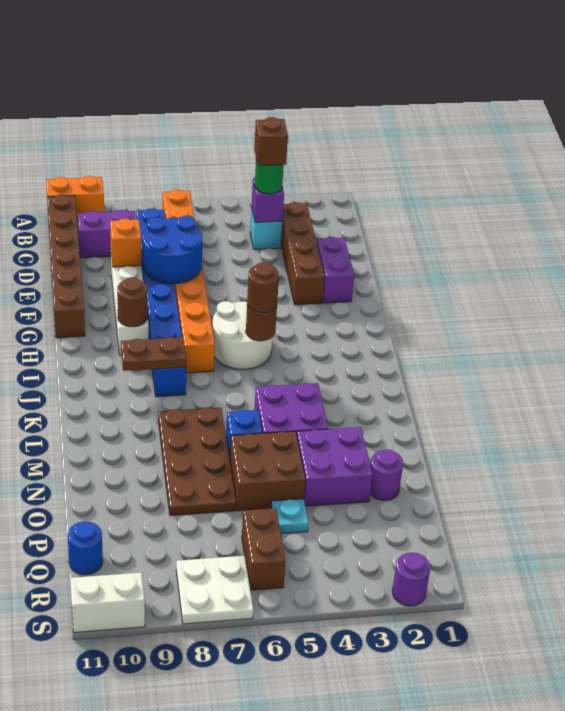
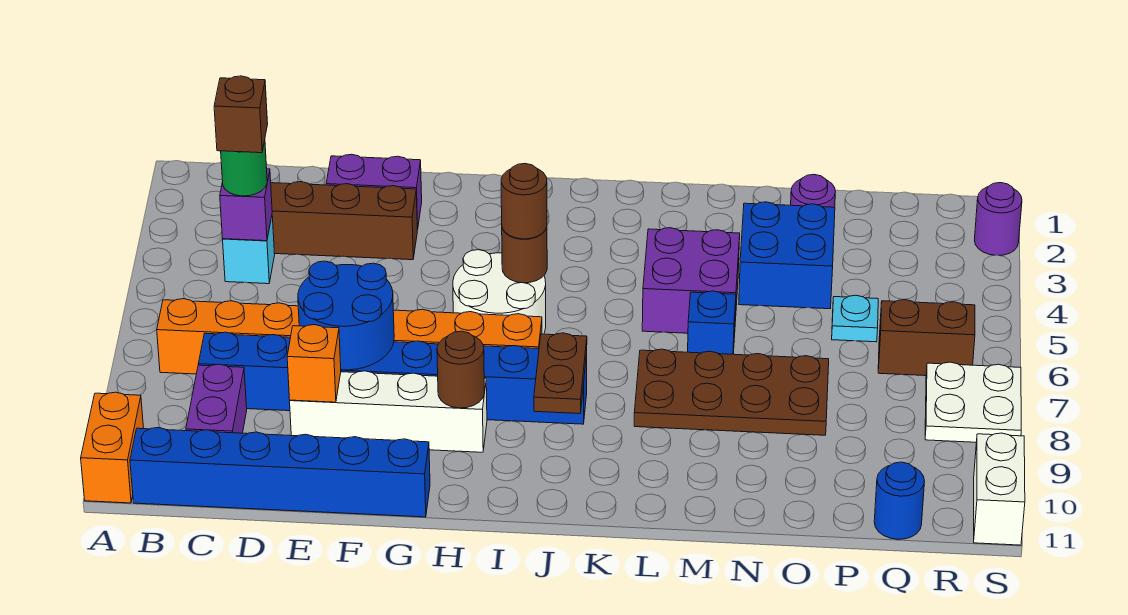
brown 1x6 brick [47,194,85,338] -> blue 1x6 brick [130,428,430,517]
purple 2x2 brick [297,427,373,506] -> blue 2x2 brick [739,202,835,309]
brown 2x2 brick [230,431,305,511] -> none

